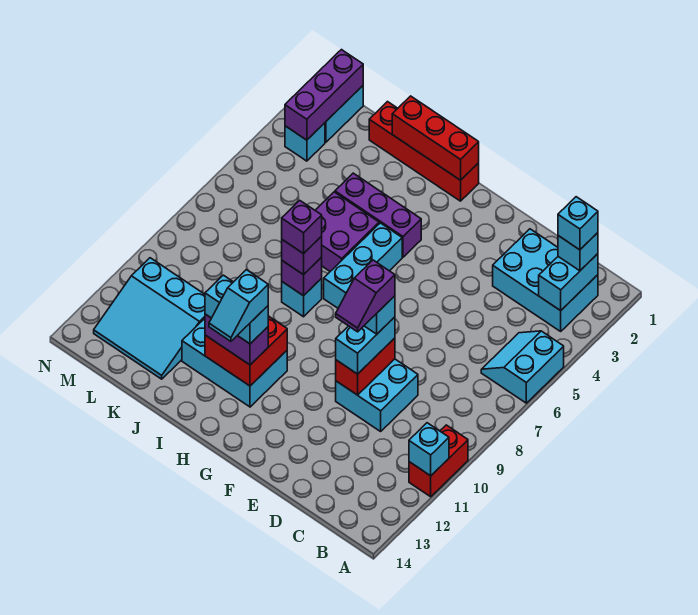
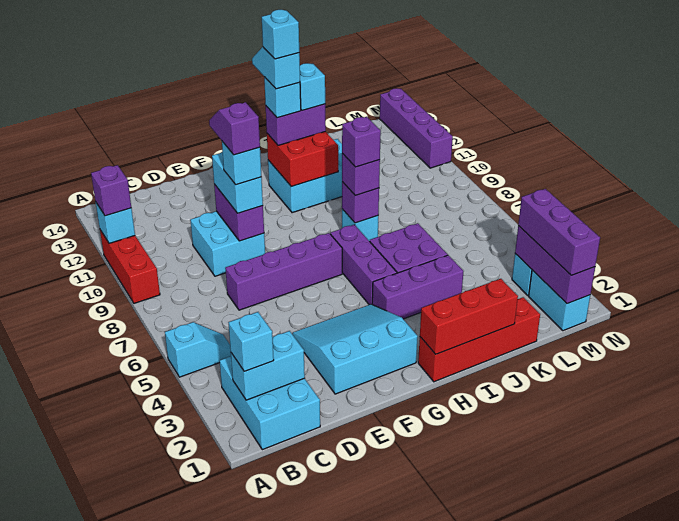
cyan 2x2 slope [481,331,564,403] -> cyan 1x2 slope [165,322,231,377]
red 1x2 brick [409,425,468,497] -> red 1x3 brick [100,230,160,303]
none -> purple 1x1 brick [91,165,131,216]
cyan 2x3 brick [493,229,598,331] -> cyan 2x3 brick turned to [220,356,320,450]
cyan 1x2 brick [539,254,598,311] -> cyan 1x2 brick turned to [231,331,305,400]
cyan 1x1 brick [558,197,598,250] -> cyan 1x1 brick moved to [262,10,299,59]
none -> purple 1x4 brick [225,233,342,310]
red 1x2 brick [336,338,395,395] -> purple 1x2 brick [214,184,264,241]
cyan 1x3 brick [324,223,402,308] -> purple 1x3 brick [330,225,397,305]
cyan 3x3 slope [94,258,205,379] -> cyan 3x3 slope moved to [293,304,418,394]
none -> purple 1x3 brick [518,189,600,275]
none -> purple 1x4 brick [380,88,453,168]

